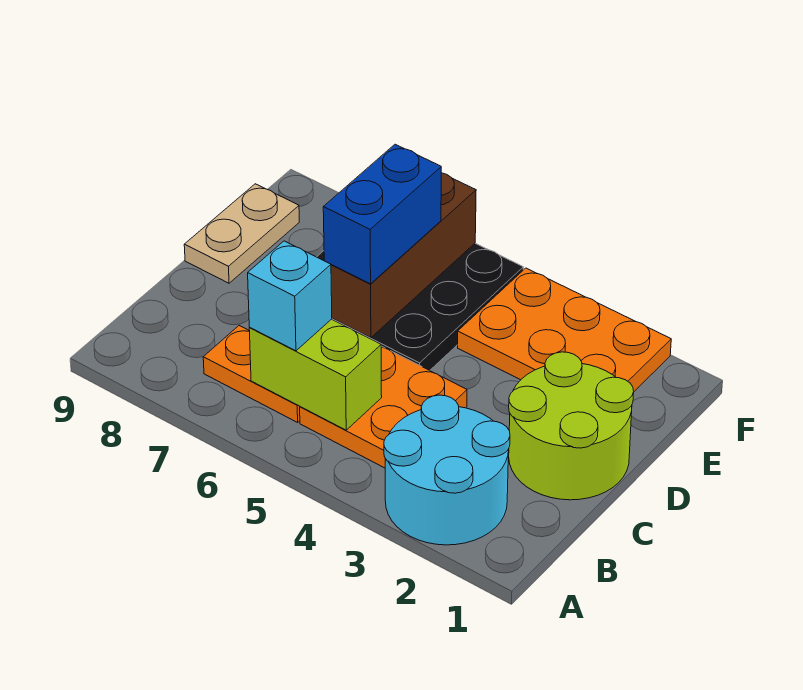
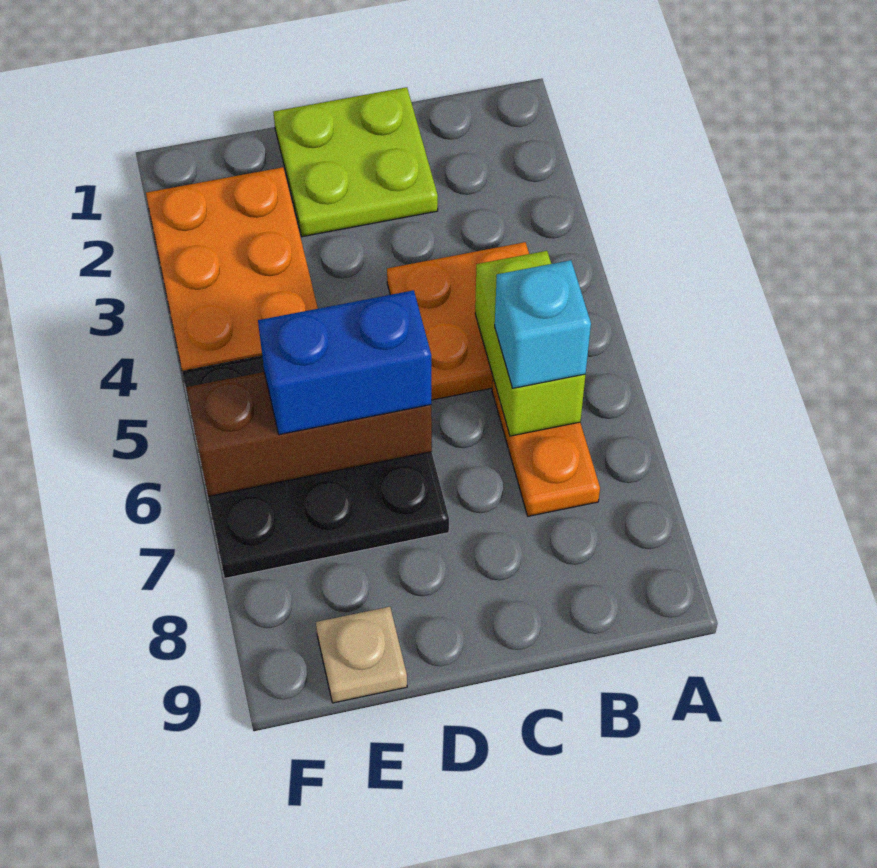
cyan 2x2 round brick [384,395,510,545] -> none
lime 2x2 round brick [509,352,634,500] -> lime 2x2 plate [274,87,438,237]
tan 1x2 plate [184,184,299,283] -> tan 1x1 plate [316,607,407,703]

